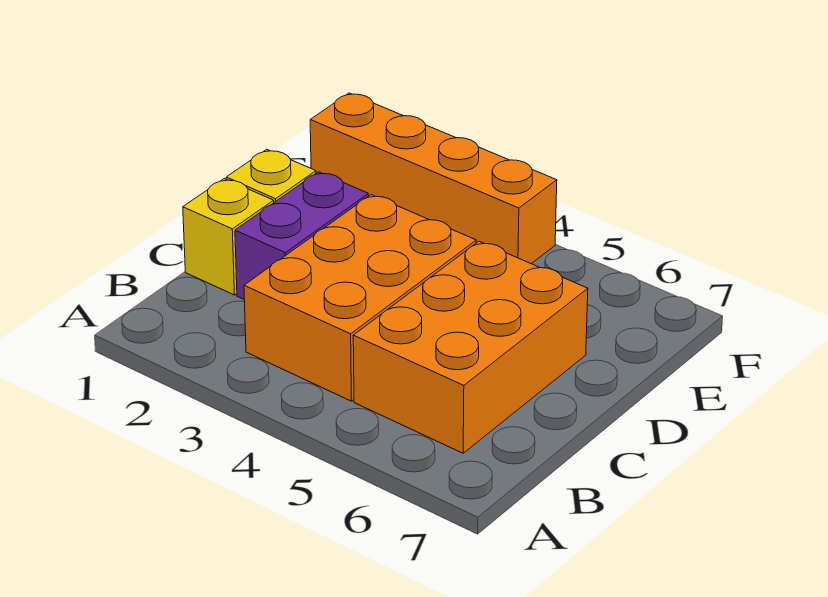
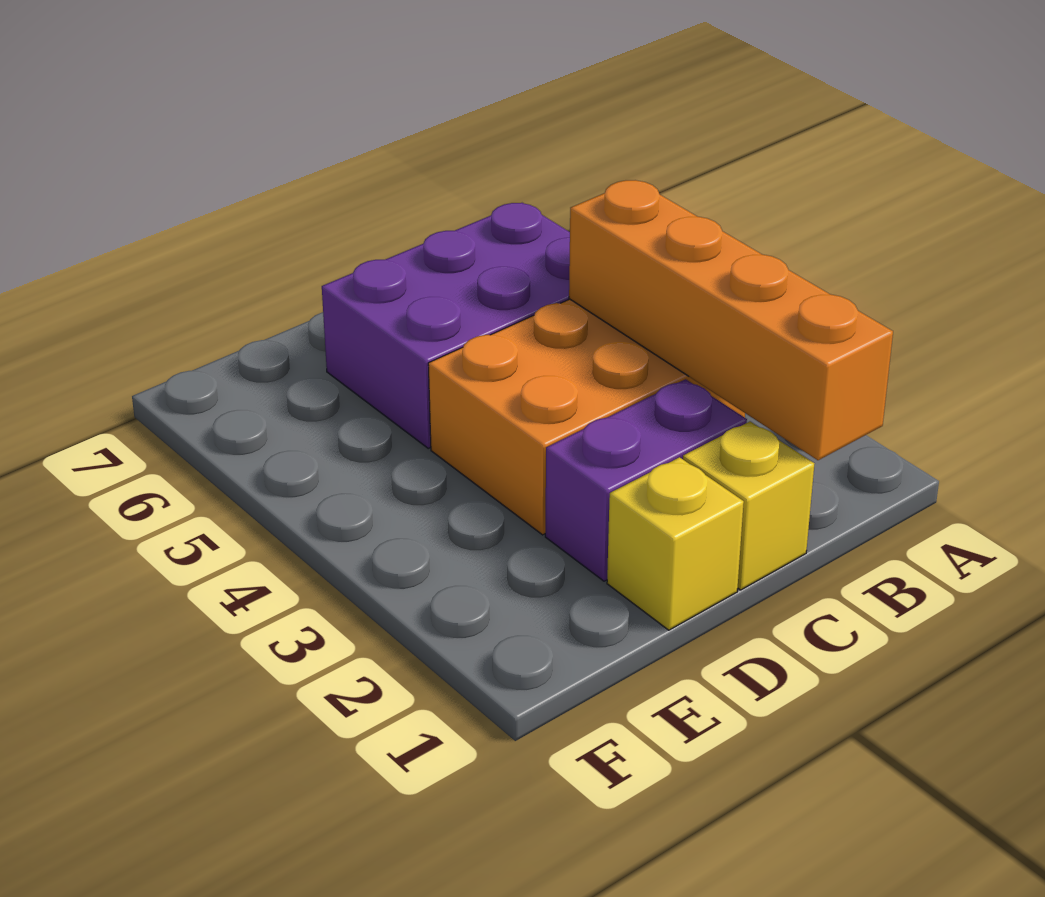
orange 2x3 brick [353,241,588,453] -> purple 2x3 brick [322,203,570,448]
orange 1x4 brick [310,93,557,264] -> orange 1x4 brick moved to [569,180,893,460]

